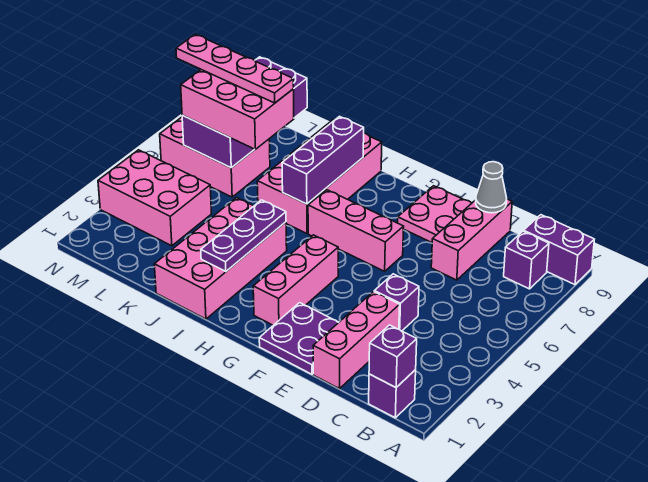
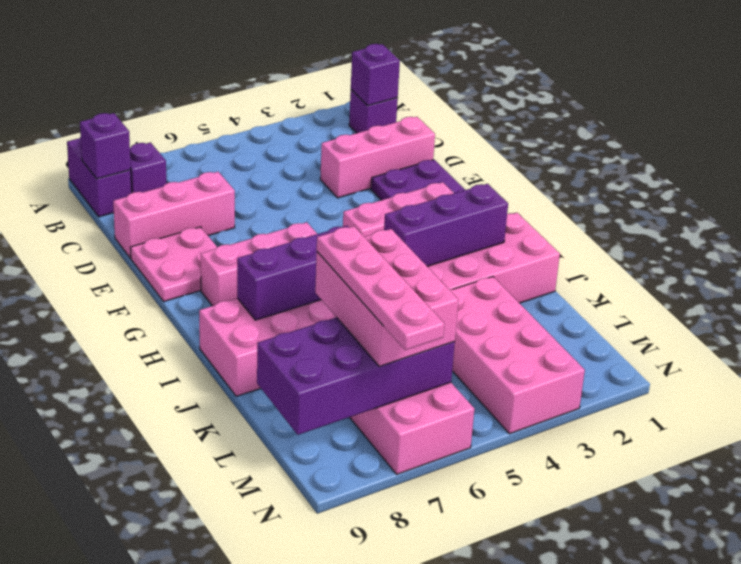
purple 1x1 brick [374,274,419,331] -> purple 1x1 brick moved to [80,113,131,179]
grey 1x1 cone [476,162,507,213] -> none
pink 1x3 brick [308,190,404,271] -> pink 1x3 brick turned to [201,222,317,306]
purple 1x3 plate [201,200,286,271] -> purple 1x3 brick [384,184,508,266]
pink 2x3 brick [98,150,211,246] -> pink 2x4 brick [450,277,585,434]

